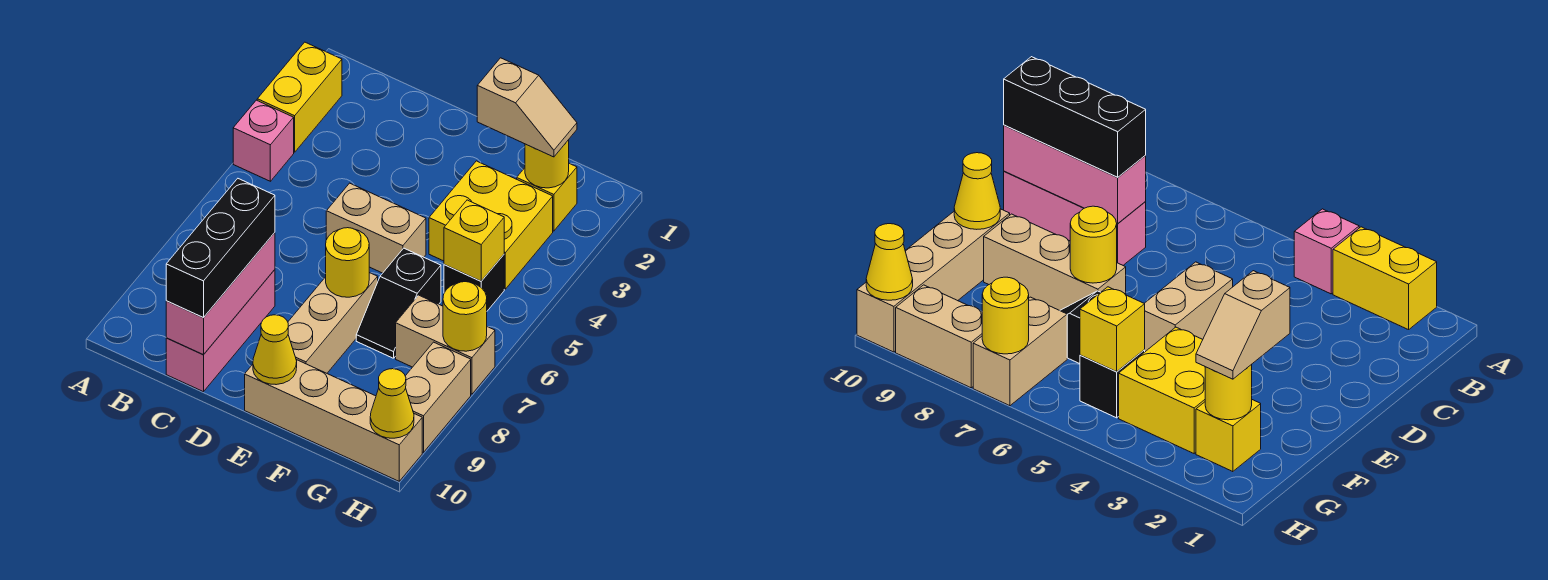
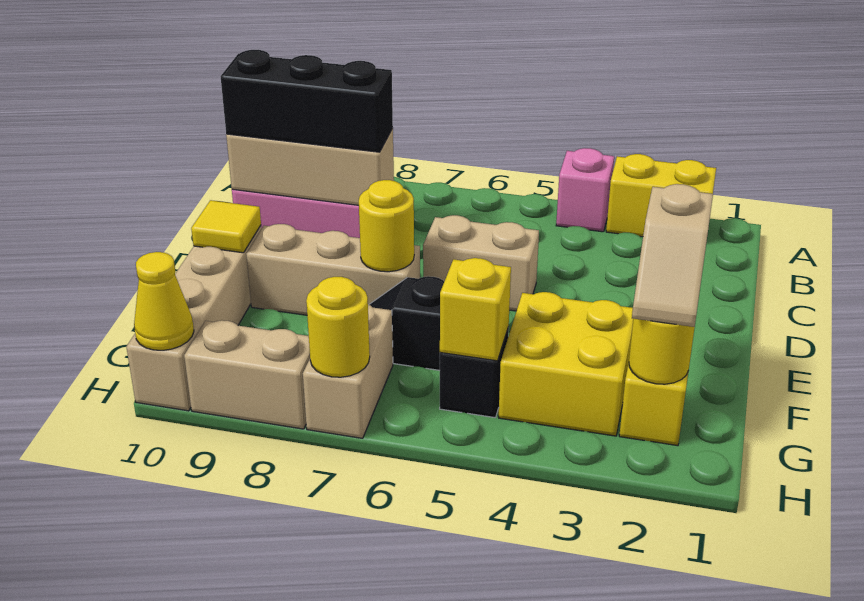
pink 1x3 brick [166,233,275,355] -> tan 1x3 brick [226,128,394,205]
tan 1x2 brick [326,183,426,273] -> tan 1x2 brick turned to [423,215,539,311]
yellow 1x1 cone [253,315,297,385] -> yellow 1x1 tile [191,200,261,253]

